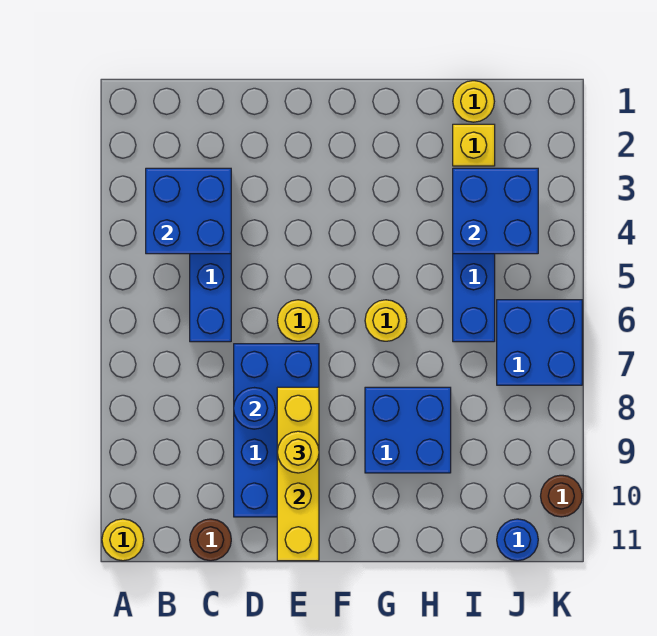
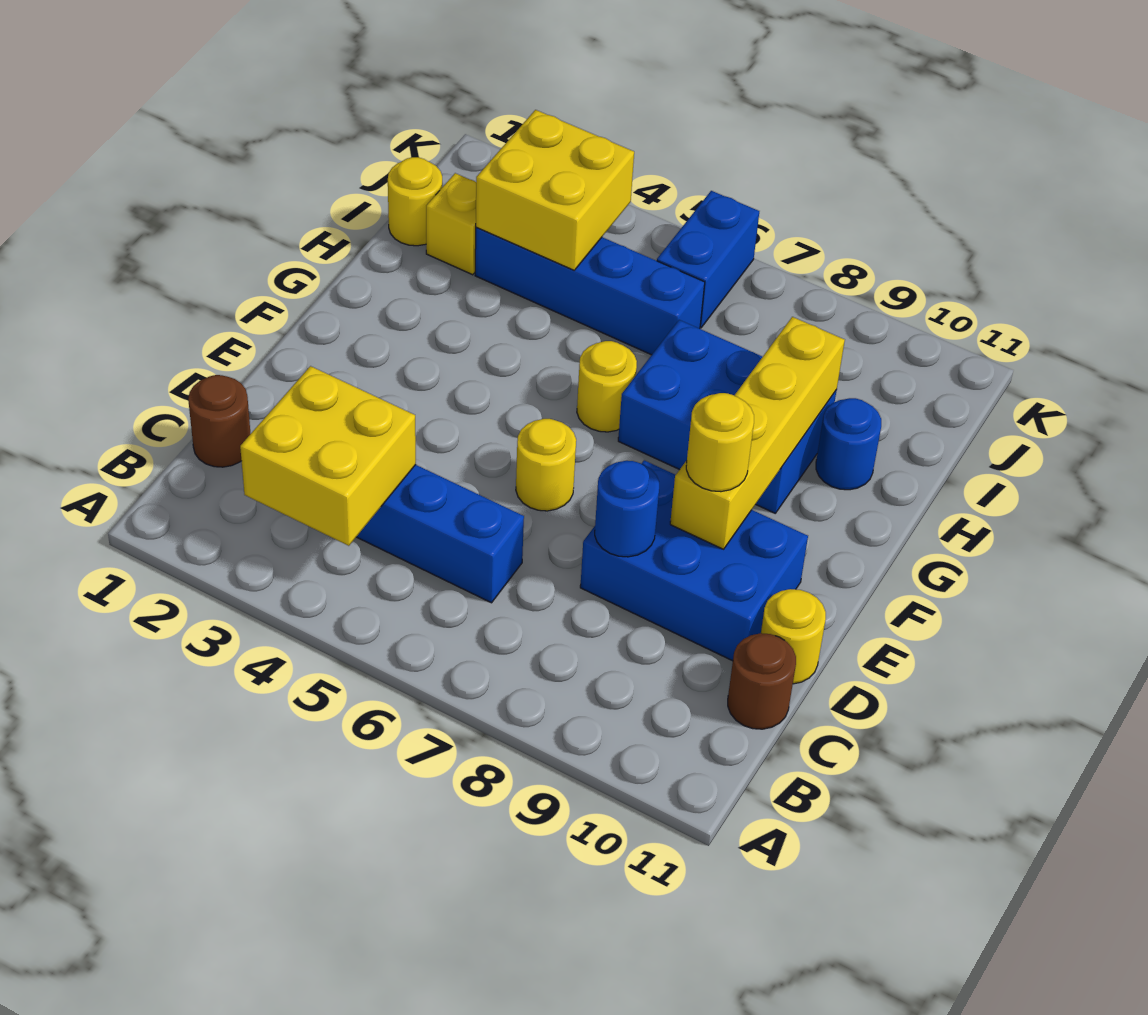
yellow 1x1 round brick [102,519,144,561] -> yellow 1x1 round brick moved to [761,589,826,684]
blue 2x2 brick [146,168,231,254] -> yellow 2x2 brick [240,366,416,546]
blue 2x4 brick [234,344,319,517] -> blue 2x3 brick [580,460,808,661]
yellow 1x4 brick [277,387,319,561] -> yellow 1x4 brick turned to [670,317,845,549]
blue 2x2 brick [365,387,451,473] -> blue 2x3 brick [618,320,837,513]
blue 2x2 brick [453,168,538,254] -> yellow 2x2 brick [476,110,634,270]
blue 2x2 brick [497,300,582,385] -> blue 1x2 brick [657,191,759,328]
blue 1x1 round brick [497,519,538,561] -> blue 1x1 round brick moved to [816,398,881,490]
brown 1x1 round brick [541,475,582,517] -> brown 1x1 round brick moved to [188,375,250,467]

